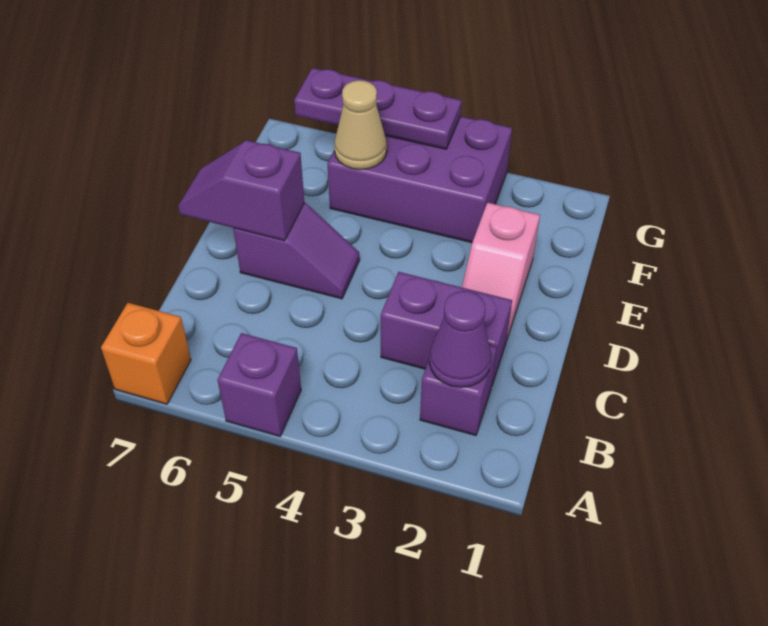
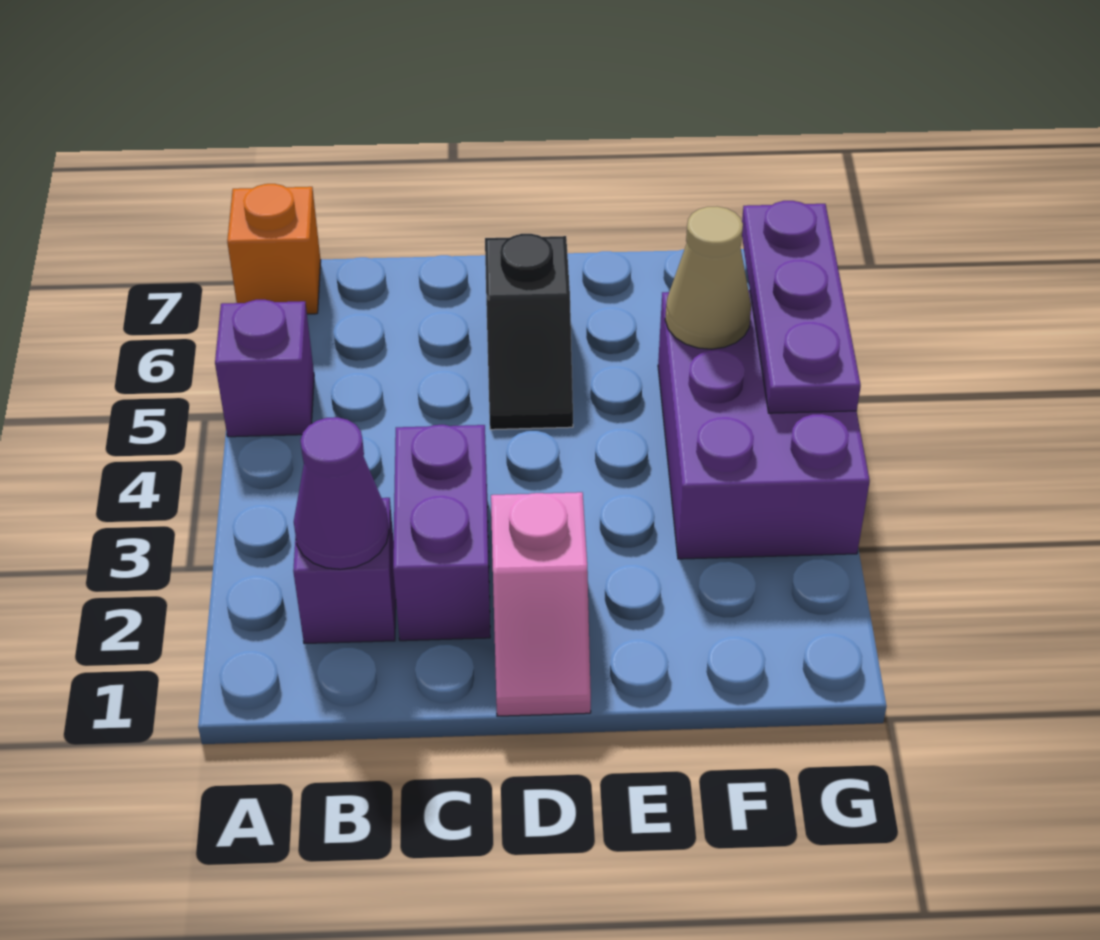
pink 1x2 slope [462,203,540,341] -> pink 1x2 slope turned to [491,492,591,716]
purple 1x2 slope [233,203,360,299] -> black 1x2 slope [485,234,573,430]
purple 1x2 slope [178,140,304,241] -> none

